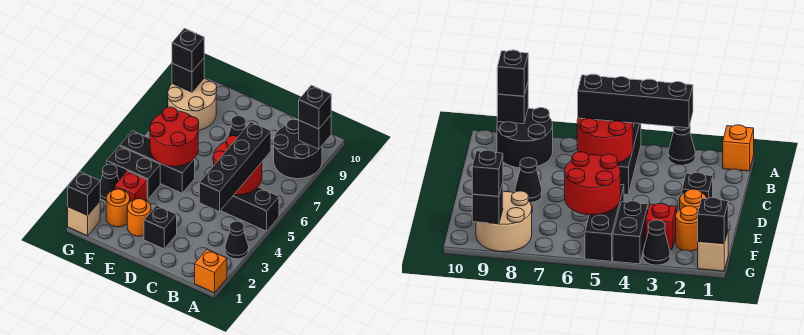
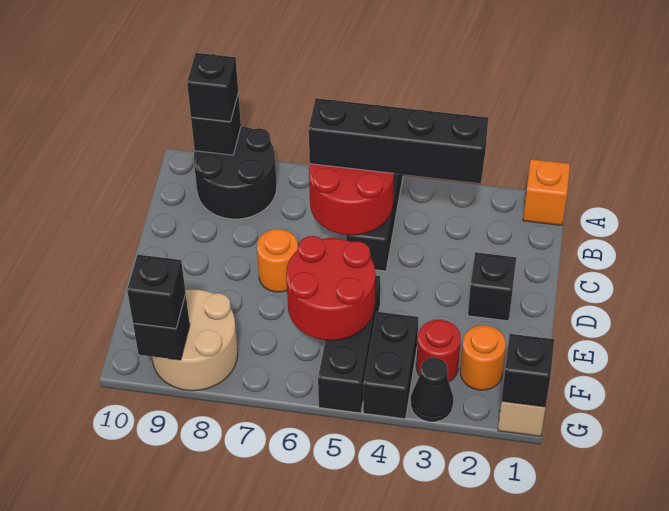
black 1x1 cone [225,221,249,259] -> none
black 1x1 cone [228,116,246,137] -> none
orange 1x1 round brick [127,199,151,236] -> orange 1x1 round brick moved to [257,229,298,292]
red 1x1 brick [115,171,147,202] -> red 1x1 round brick [416,320,461,382]

